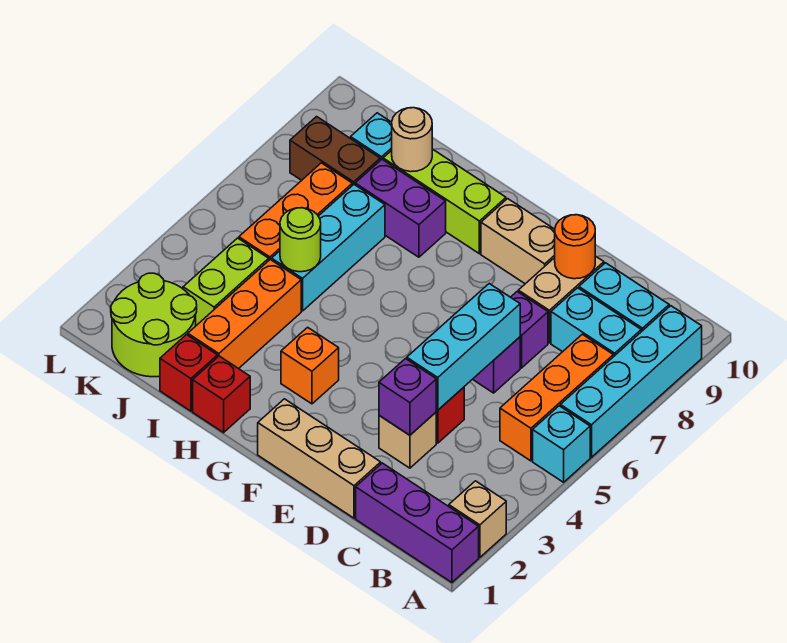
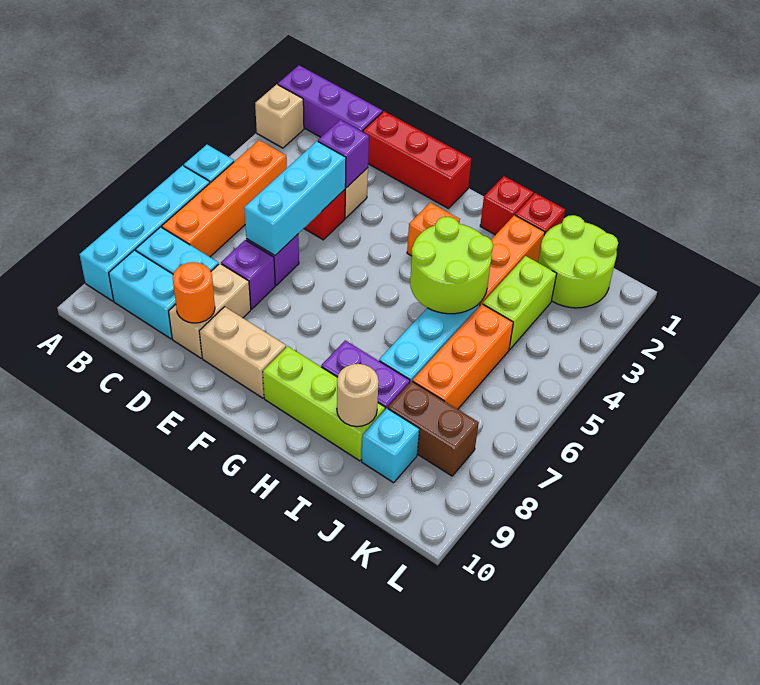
orange 1x3 brick [500,334,613,461] -> orange 1x4 brick [162,140,287,257]
tan 1x3 brick [258,399,381,518] -> red 1x3 brick [363,111,471,209]
lime 1x1 round brick [280,208,321,272] -> lime 2x2 round brick [410,217,493,314]

